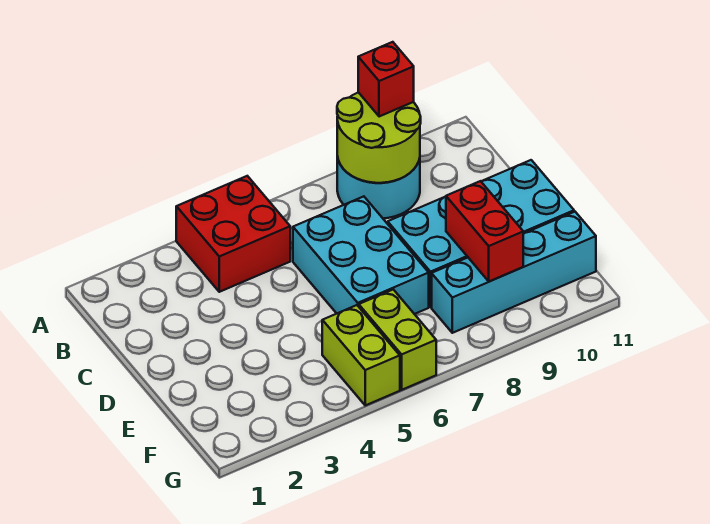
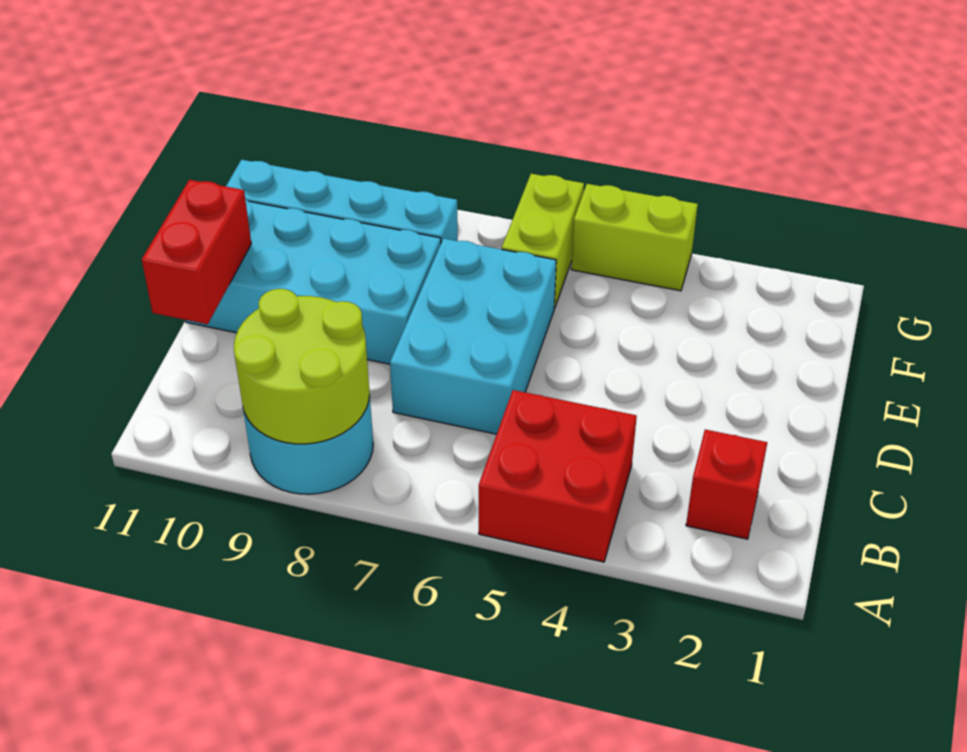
red 1x1 brick [358,42,414,117] -> red 1x1 brick moved to [686,429,767,539]
red 1x2 brick [446,181,523,282] -> red 1x2 brick moved to [142,180,251,324]
lime 1x2 brick [322,305,400,405] -> lime 1x2 brick turned to [571,184,698,291]

